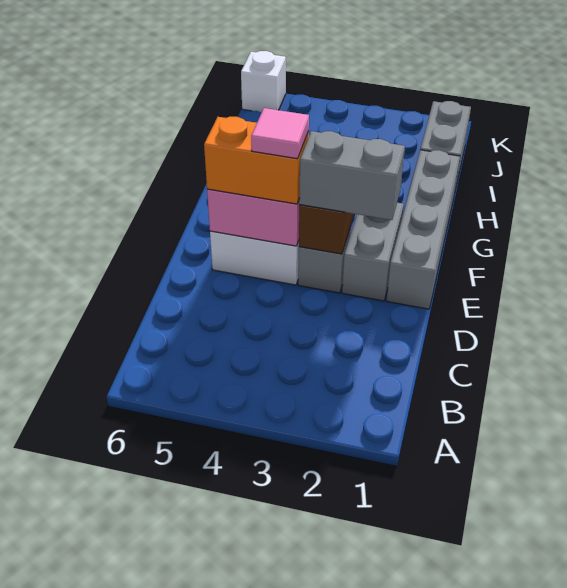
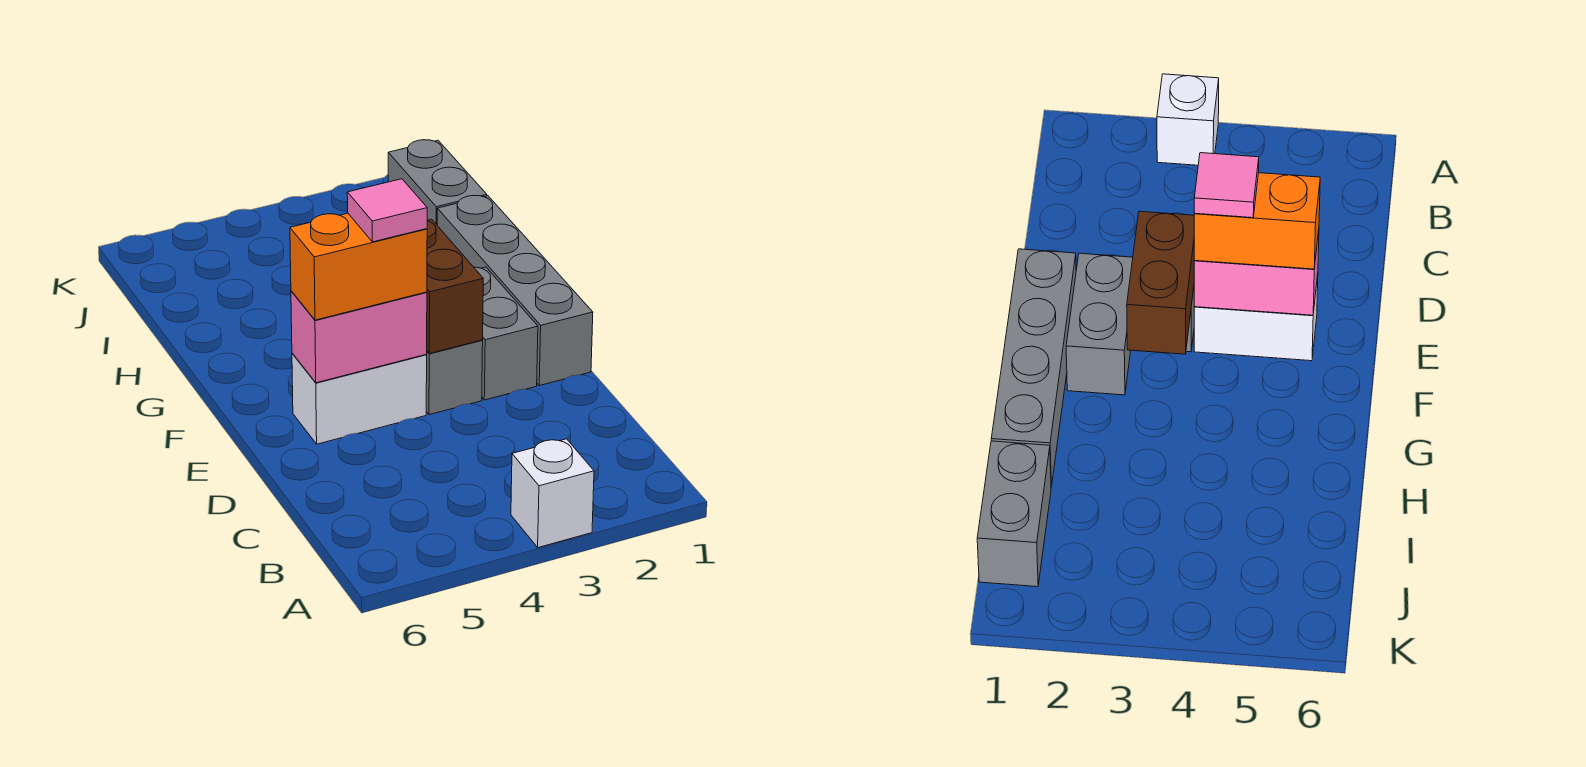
grey 1x2 brick [299,131,405,220] -> none
white 1x1 brick [241,51,286,112] -> white 1x1 brick moved to [511,439,594,548]

